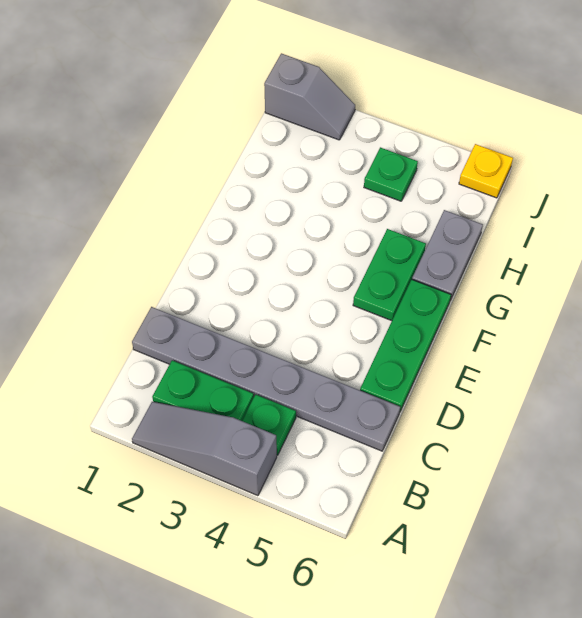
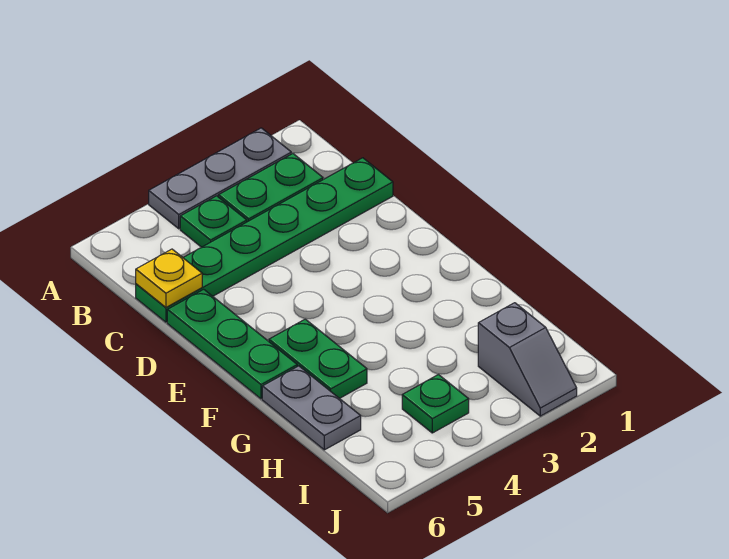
grey 1x3 slope [132,402,277,496] -> grey 1x3 plate [149,128,291,229]
grey 1x6 plate [132,307,400,451] -> green 1x6 plate [136,158,393,322]
grey 1x2 slope [264,53,355,140] -> grey 1x2 slope turned to [478,303,577,416]
yellow 1x1 plate [459,144,513,198] -> yellow 1x1 plate moved to [136,249,202,307]

